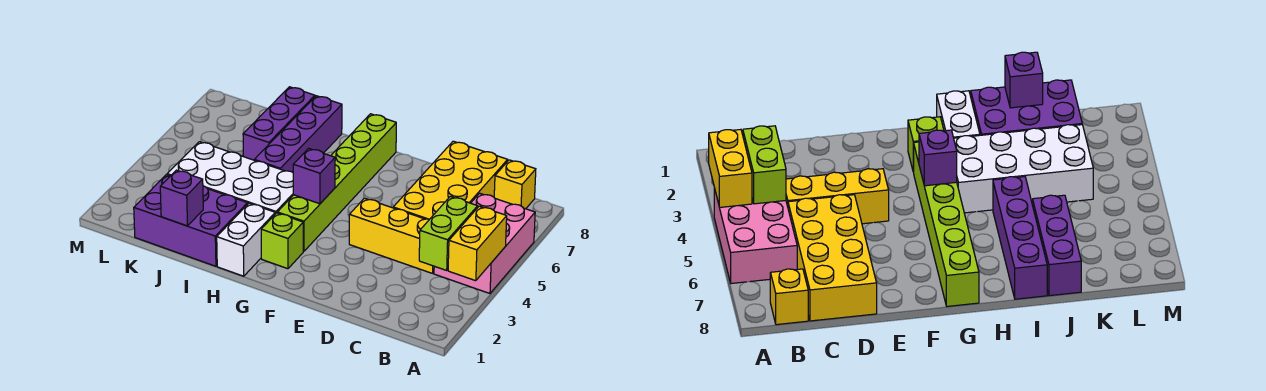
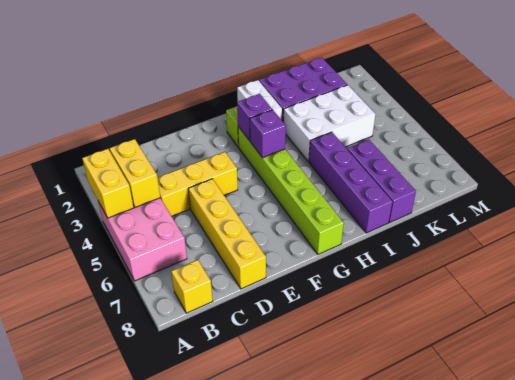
lime 1x2 brick [419,196,478,270] -> yellow 1x2 brick [110,139,160,207]
yellow 2x4 brick [393,141,508,219] -> yellow 1x4 brick [188,179,266,289]
white 2x4 brick [167,142,293,214] -> white 2x3 brick [283,85,375,162]
purple 1x1 brick [160,170,203,226] -> purple 1x1 brick moved to [237,94,272,141]

